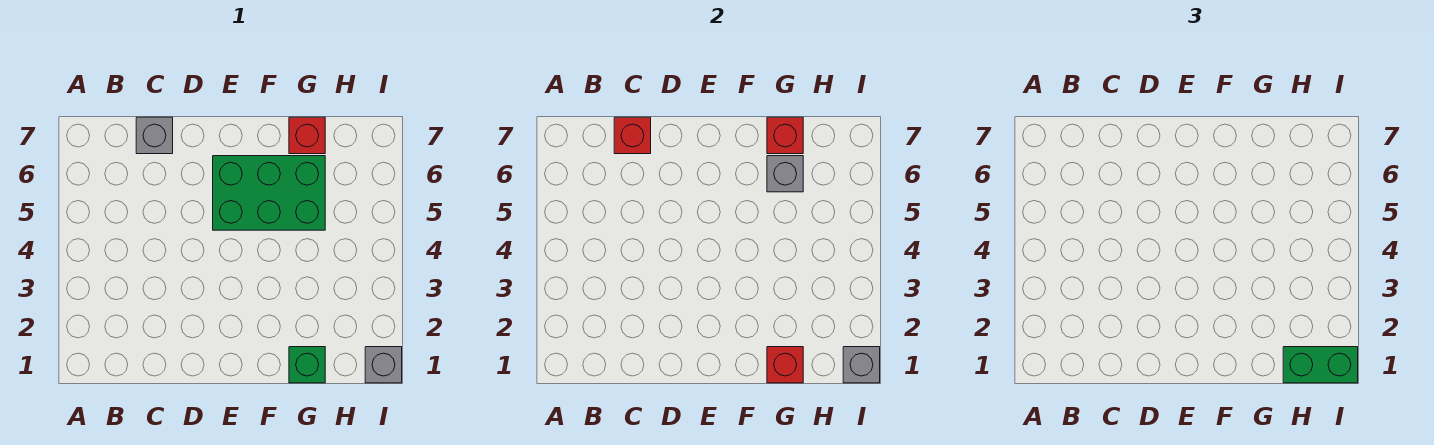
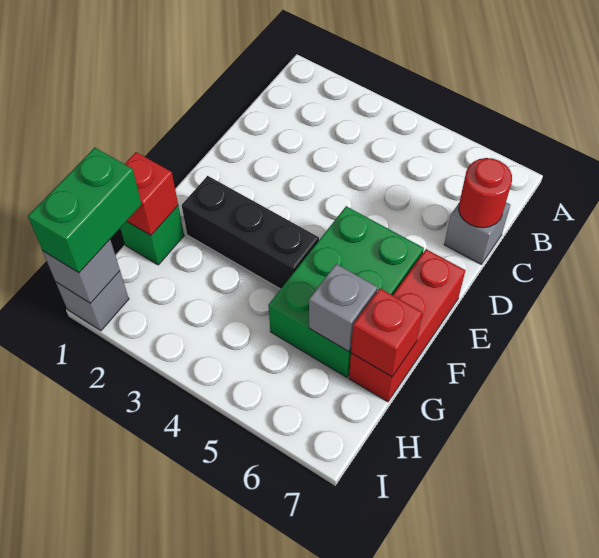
red 1x1 brick [614,117,651,154] -> red 1x1 round brick [459,158,512,228]
none -> black 1x3 brick [182,176,319,289]
red 1x1 brick [289,117,325,154] -> red 1x3 brick [349,249,465,402]

